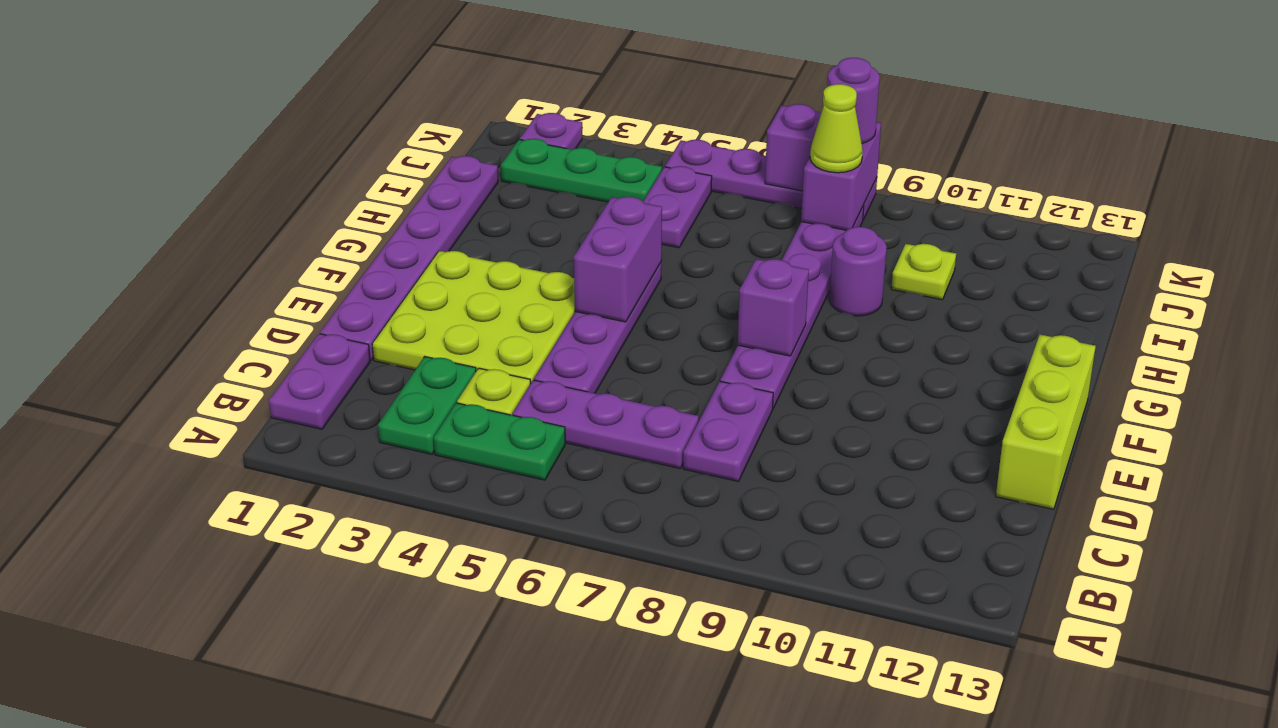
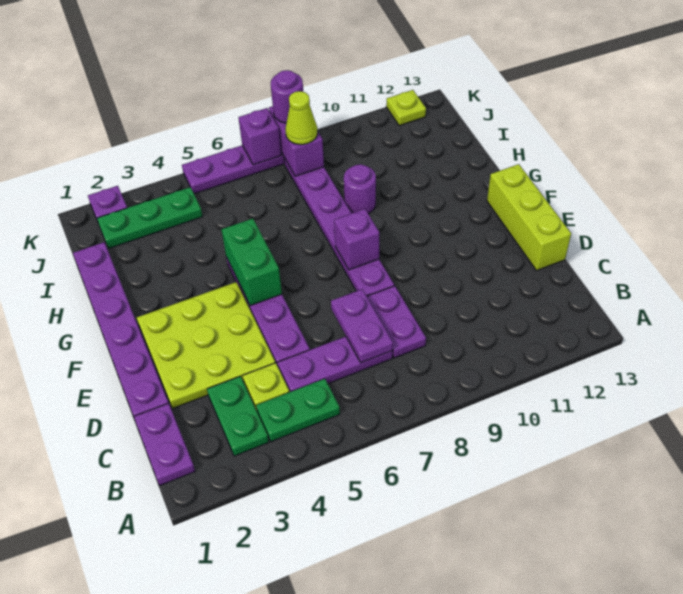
purple 1x2 brick [574,197,662,322] -> green 1x2 brick [221,219,282,306]
purple 1x2 plate [643,166,712,248] -> purple 1x2 plate moved to [331,289,393,363]
lime 1x1 plate [891,244,956,300] -> lime 1x1 plate moved to [386,90,426,126]

